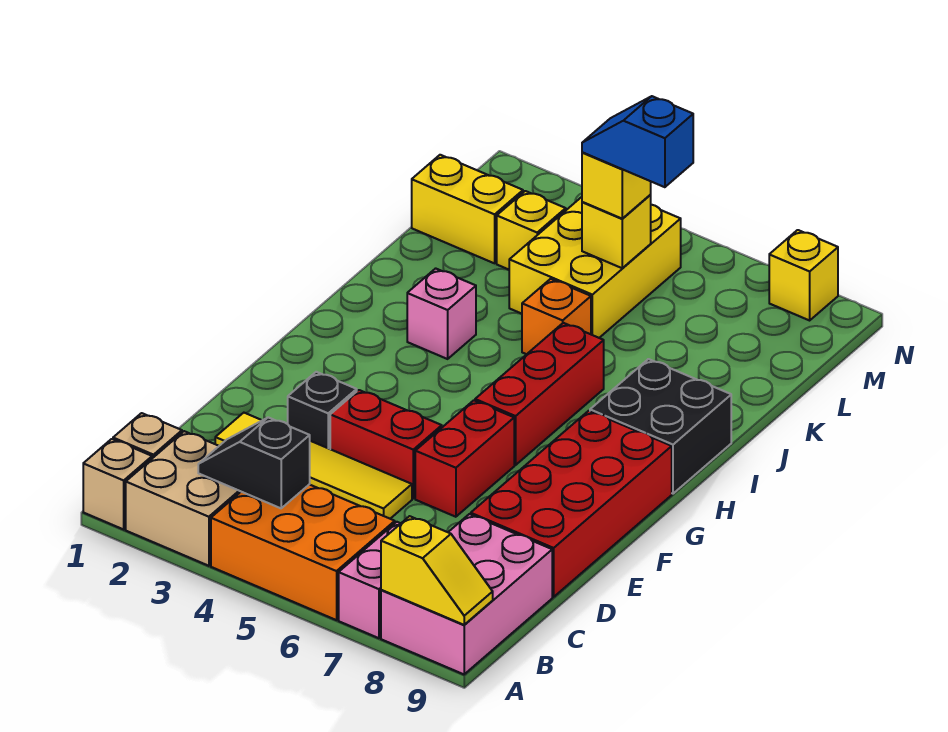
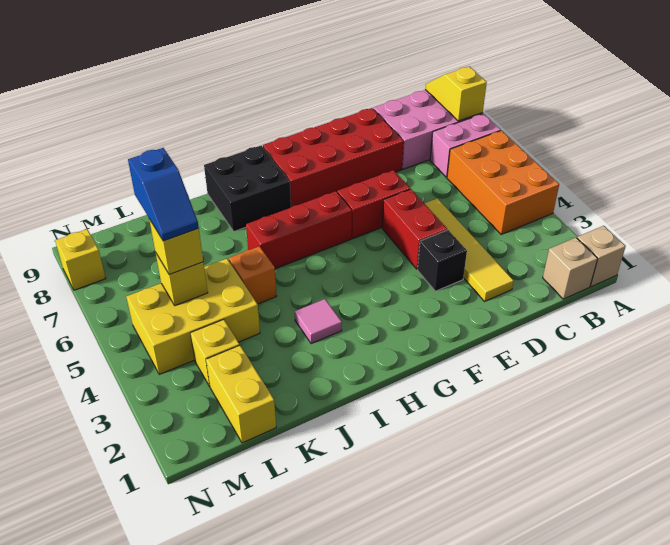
tan 2x2 brick [126,431,241,566] -> none
black 1x2 slope [198,417,310,508] -> none
pink 1x1 brick [407,268,476,359] -> pink 1x1 tile [295,299,342,344]

